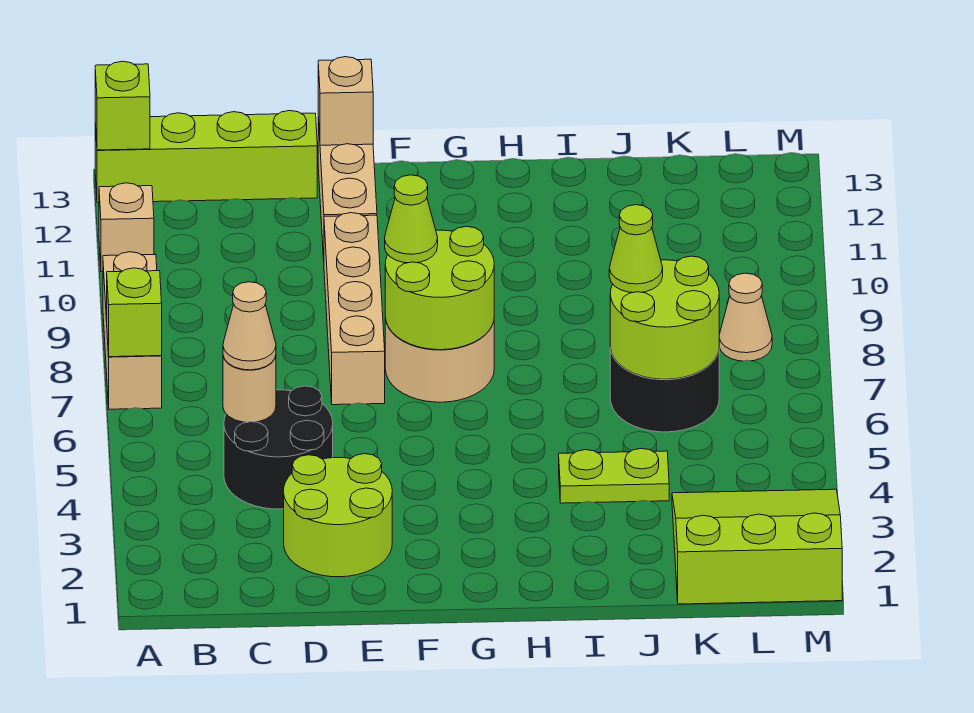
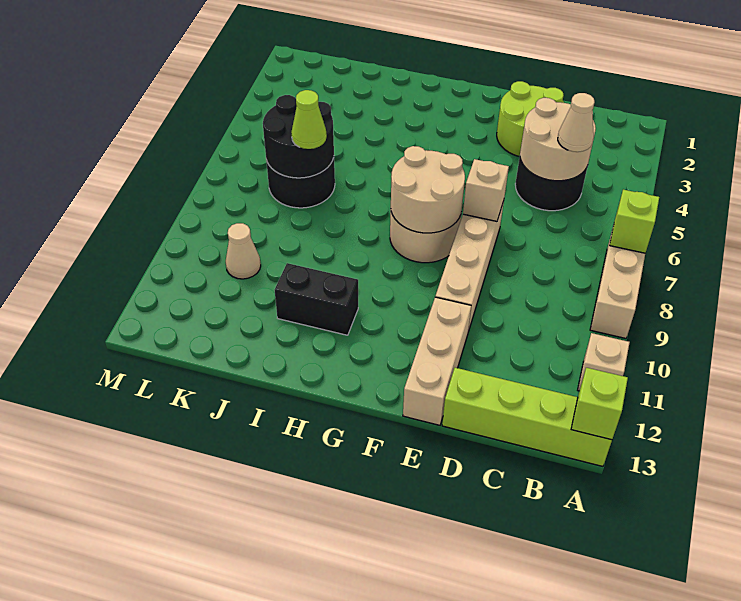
tan 1x1 round brick [223,356,276,422] -> tan 2x2 round brick [520,98,596,181]
tan 1x1 brick [318,57,373,145] -> tan 1x1 brick moved to [463,159,509,221]
lime 2x2 round brick [385,226,494,350] -> tan 2x2 round brick [391,146,465,233]
lime 1x1 cone [385,175,438,263] -> none
none -> black 1x2 brick [275,263,358,335]
lime 1x2 plate [559,448,669,503] -> none
lime 2x2 round brick [610,256,719,379] -> black 2x2 round brick [263,95,334,178]
lime 3x3 slope [672,489,842,604] -> none
tan 1x1 cone [719,273,772,361] -> tan 1x1 cone moved to [226,223,261,279]

